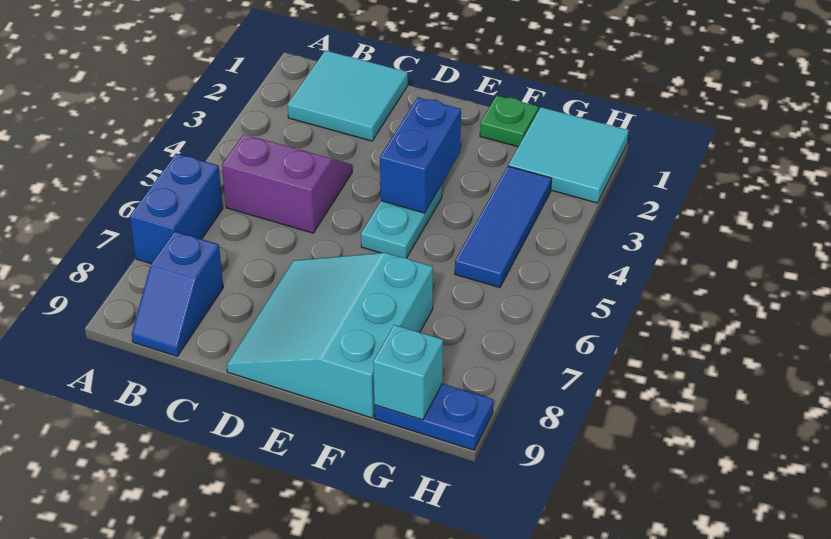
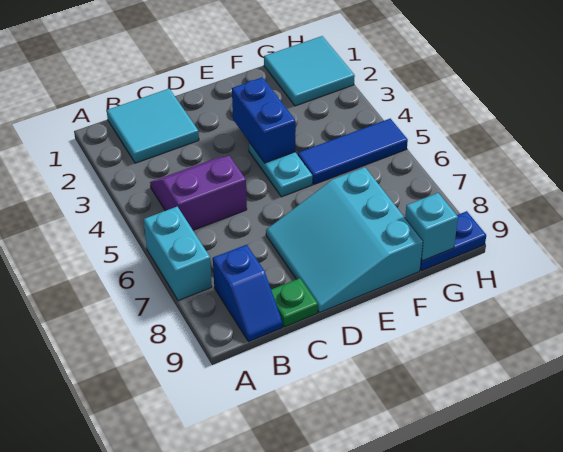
blue 1x2 brick [130,154,223,264] -> cyan 1x2 brick [144,207,212,301]
green 1x1 plate [480,95,538,147] -> green 1x1 plate moved to [271,278,318,327]
blue 1x3 tile [455,166,551,288] -> blue 1x3 tile turned to [298,119,408,184]

